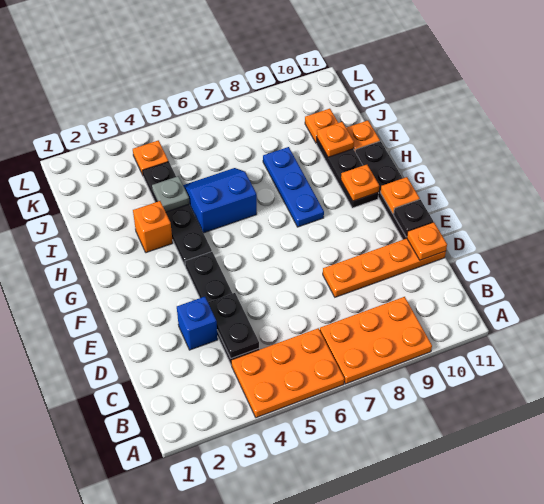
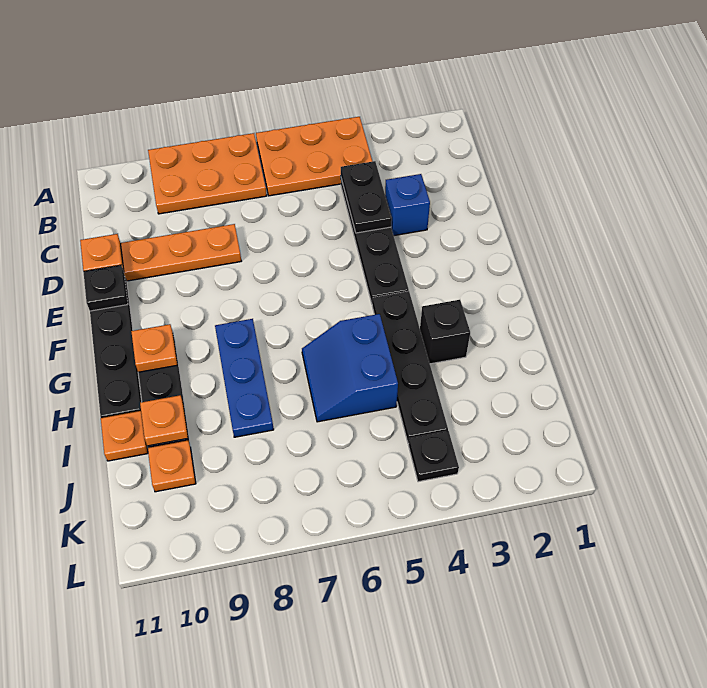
orange 1x1 plate [381,177,420,214] -> none
orange 1x1 brick [133,201,173,253] -> black 1x1 brick [420,300,470,364]
blue 2x2 slope [183,168,257,233] -> blue 2x2 slope turned to [302,314,398,422]
grey 1x1 plate [152,176,190,212] -> none
orange 1x1 plate [133,140,169,175] -> black 1x1 plate [408,431,459,482]

